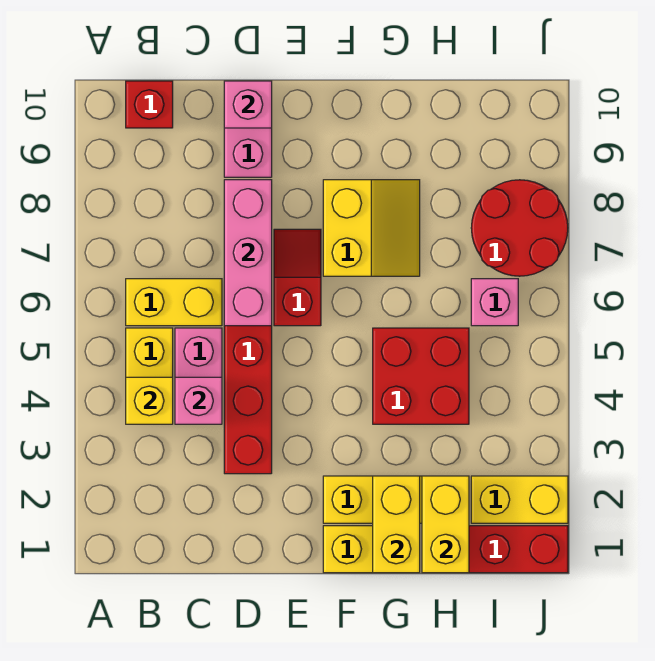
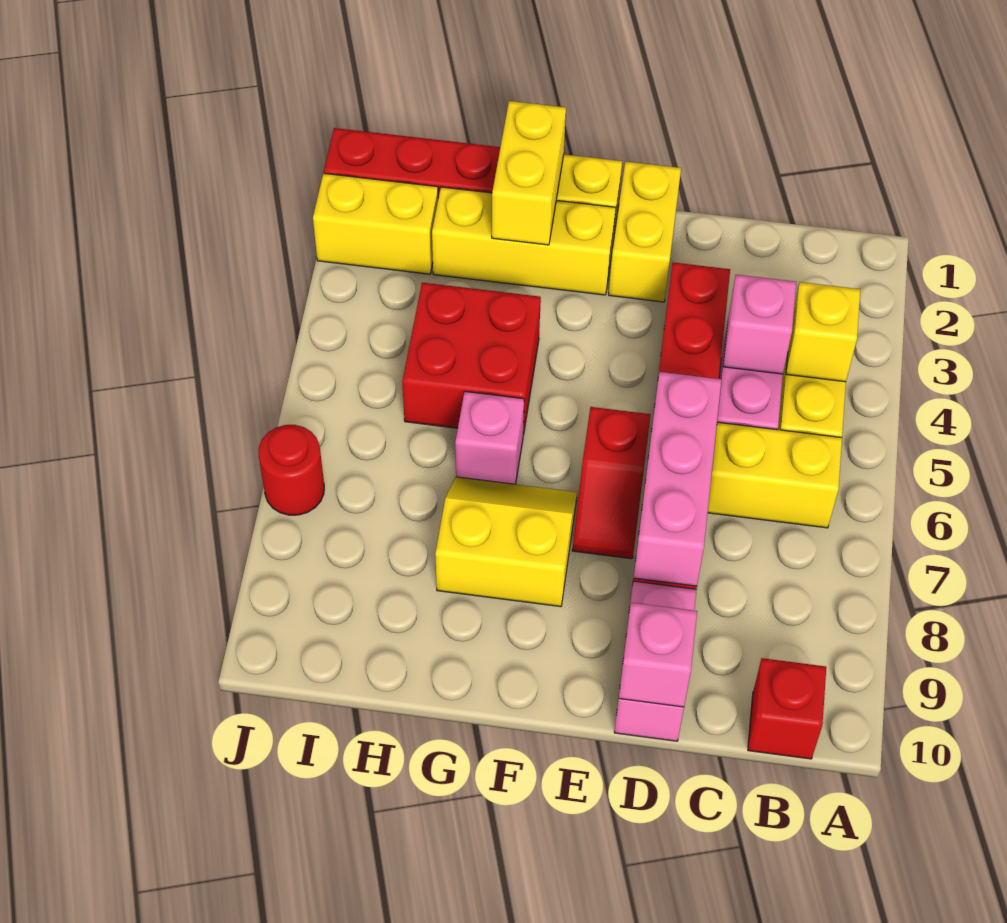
yellow 2x2 slope [323,180,420,276] -> yellow 2x2 slope turned to [435,477,577,607]
yellow 1x2 brick [422,476,469,573] -> yellow 1x2 brick moved to [609,161,681,302]
pink 1x1 brick [471,279,518,326] -> pink 1x1 brick moved to [455,392,524,484]
red 2x2 round brick [471,180,568,276] -> red 1x1 round brick [259,425,324,515]

